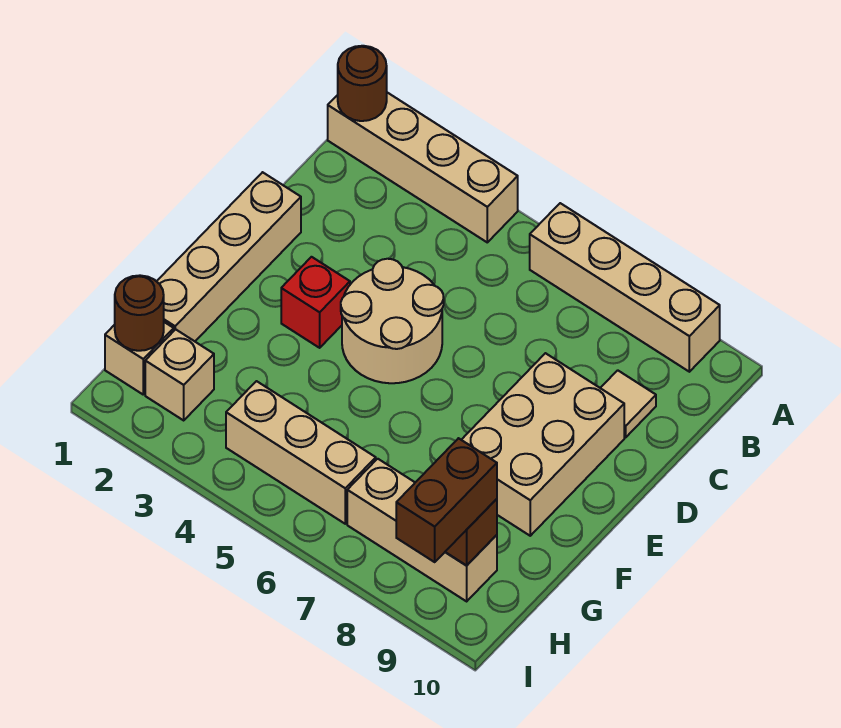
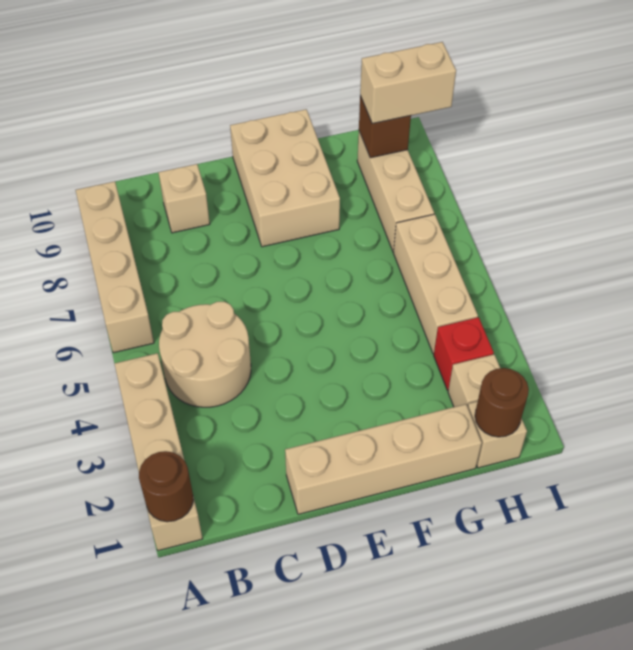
tan 1x1 tile [601,370,656,437] -> tan 1x1 brick [158,164,210,233]
tan 2x2 round brick [341,259,444,383] -> tan 2x2 round brick moved to [159,302,251,407]
tan 2x3 brick [462,353,624,536] -> tan 2x3 brick turned to [230,109,340,247]
red 1x1 brick [281,257,350,348] -> red 1x1 brick moved to [434,317,494,390]
brown 1x2 brick [396,438,497,562] -> tan 1x2 brick [360,42,456,124]

